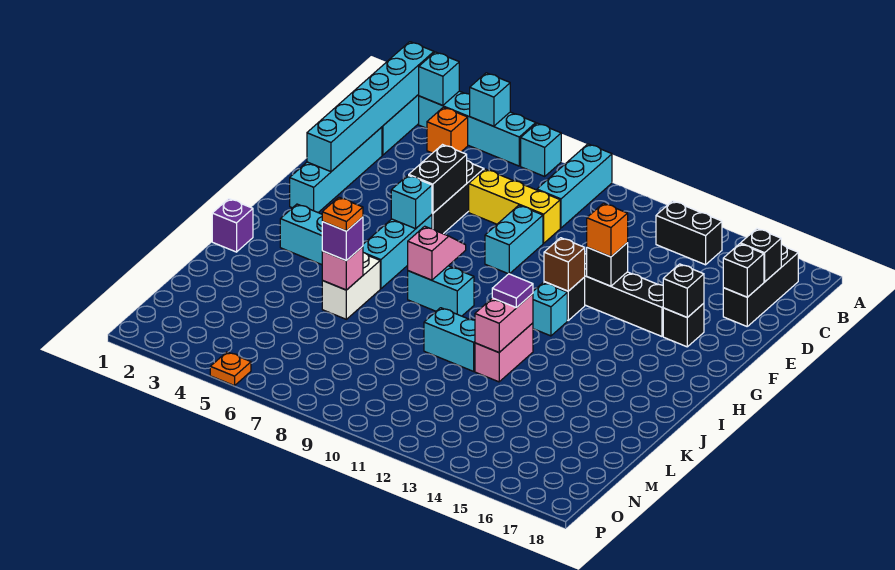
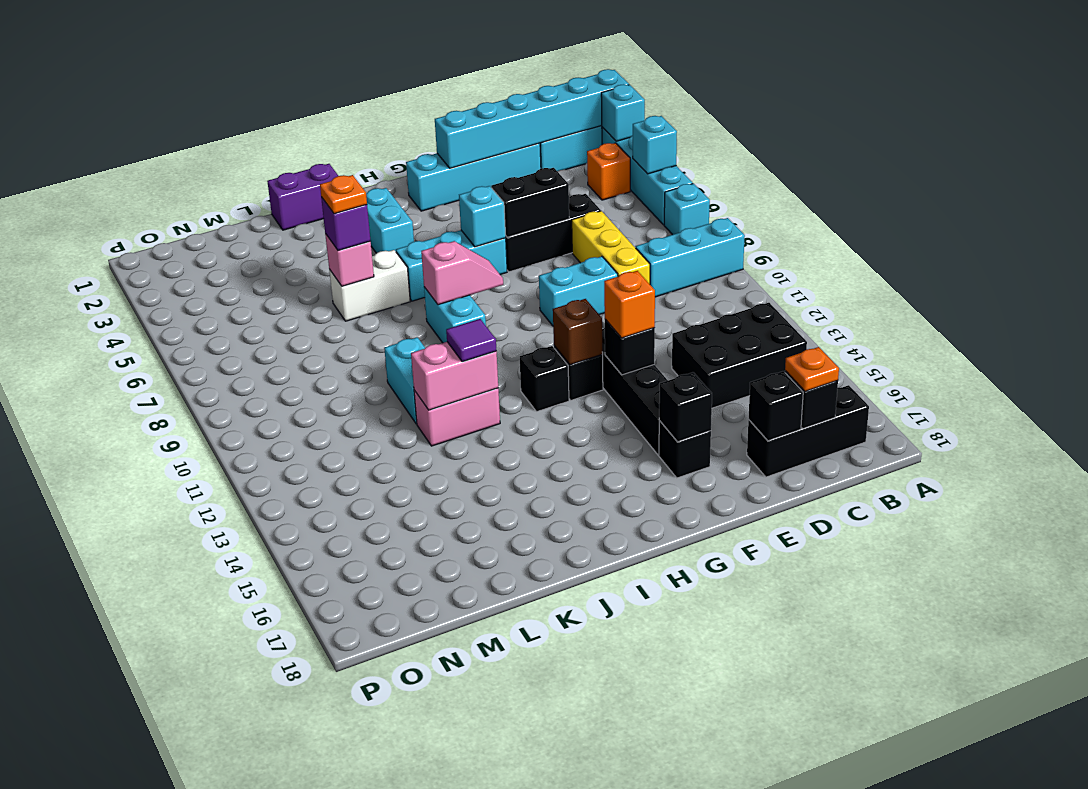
black 1x2 brick [656,201,722,265] -> black 2x3 brick [672,303,807,408]
cyan 1x1 brick [533,282,567,336] -> black 1x1 brick [520,346,569,411]
purple 1x1 brick [212,199,253,252] -> purple 1x2 brick [267,164,338,230]
orange 1x1 plate [210,352,251,386] -> orange 1x1 plate moved to [785,347,839,391]

